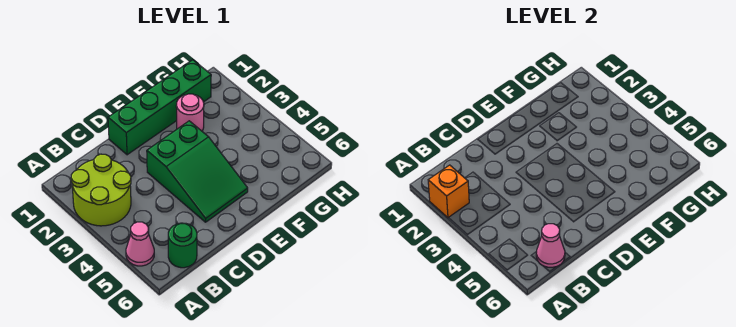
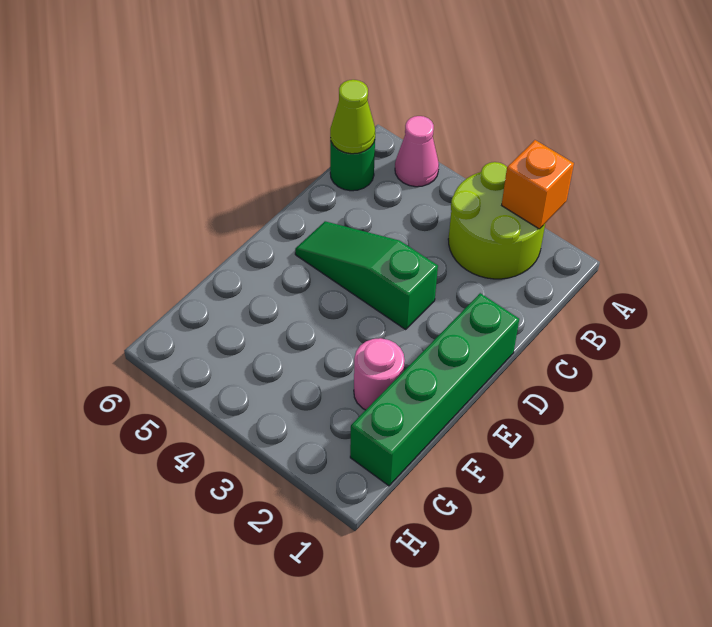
pink 1x1 cone [536,224,565,267] -> lime 1x1 cone [330,80,375,154]
green 2x3 slope [147,121,248,222] -> green 1x3 slope [295,221,438,329]

